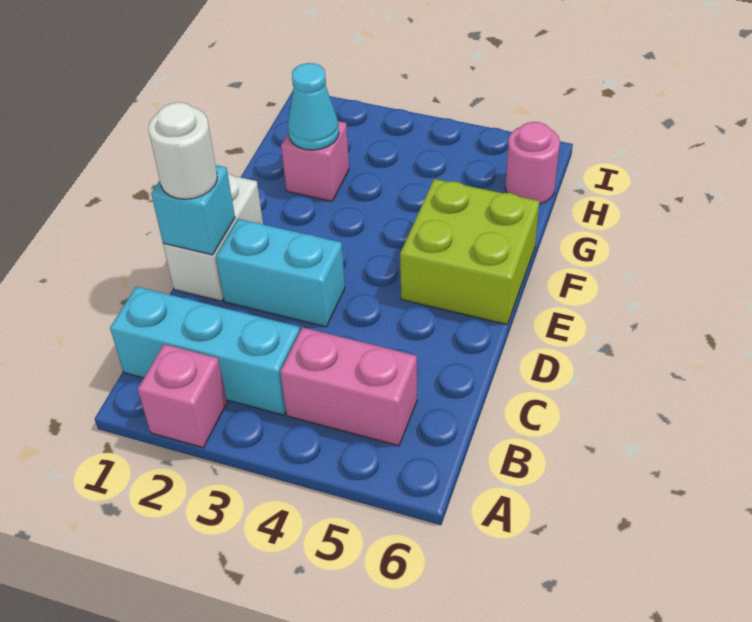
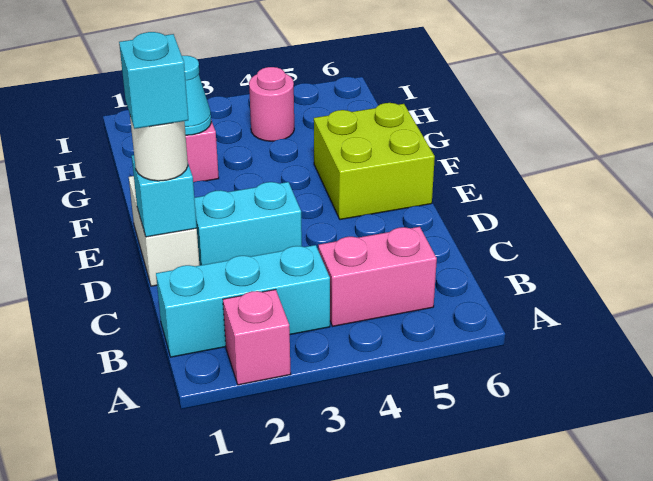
none -> cyan 1x1 brick [119,32,188,129]
pink 1x1 round brick [505,122,560,204] -> pink 1x1 round brick moved to [249,67,294,141]

